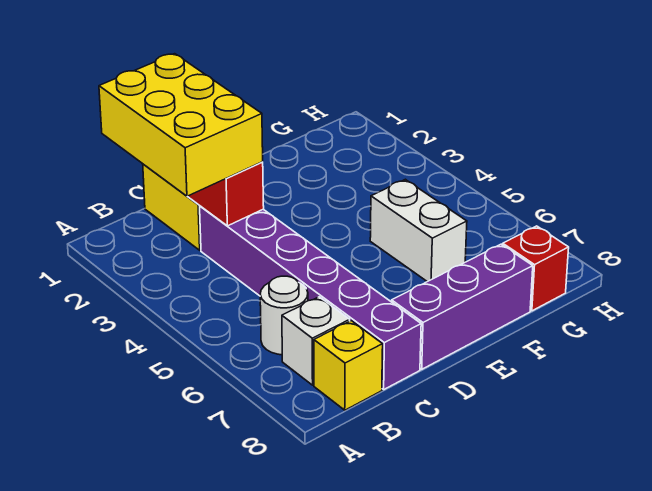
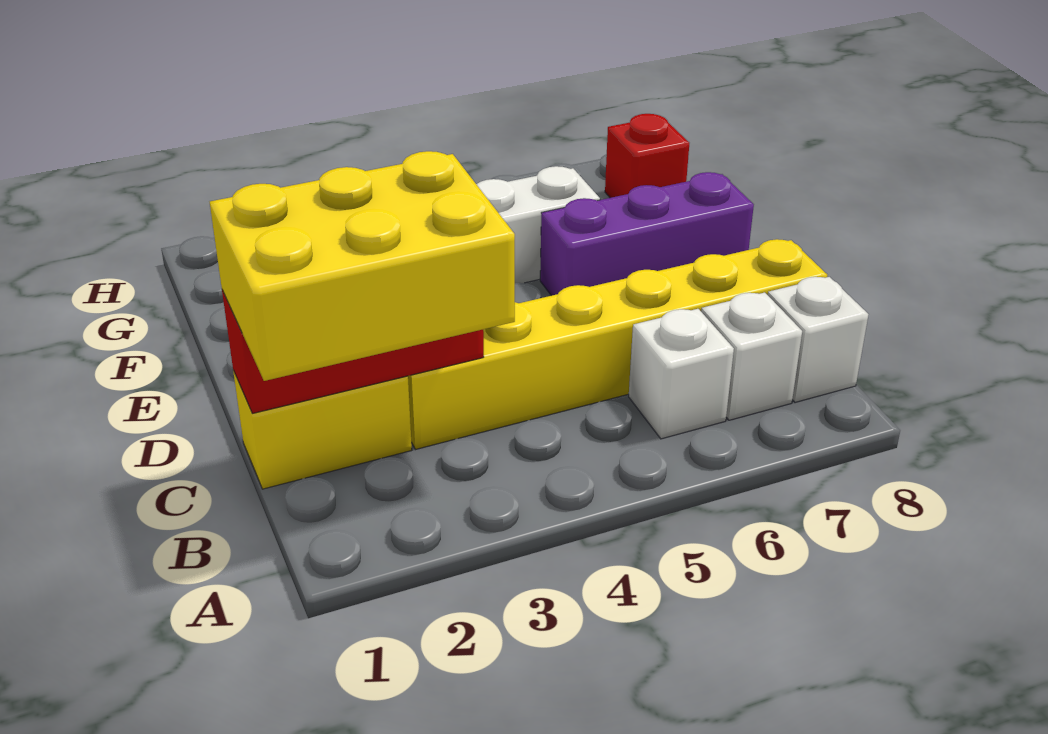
white 1x1 round brick [260,276,308,355] -> white 1x1 brick [629,309,734,439]
yellow 1x1 brick [314,321,383,410] -> white 1x1 brick [768,277,869,402]
purple 1x6 brick [200,206,421,389] -> yellow 1x6 brick [408,239,827,449]
purple 1x3 brick [392,244,533,369] -> purple 1x3 brick turned to [540,172,754,296]

